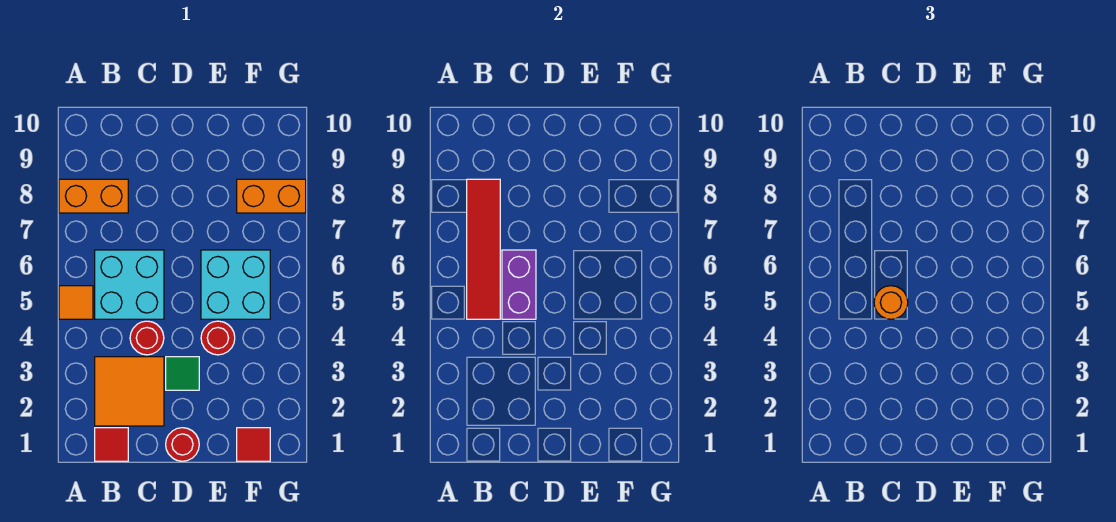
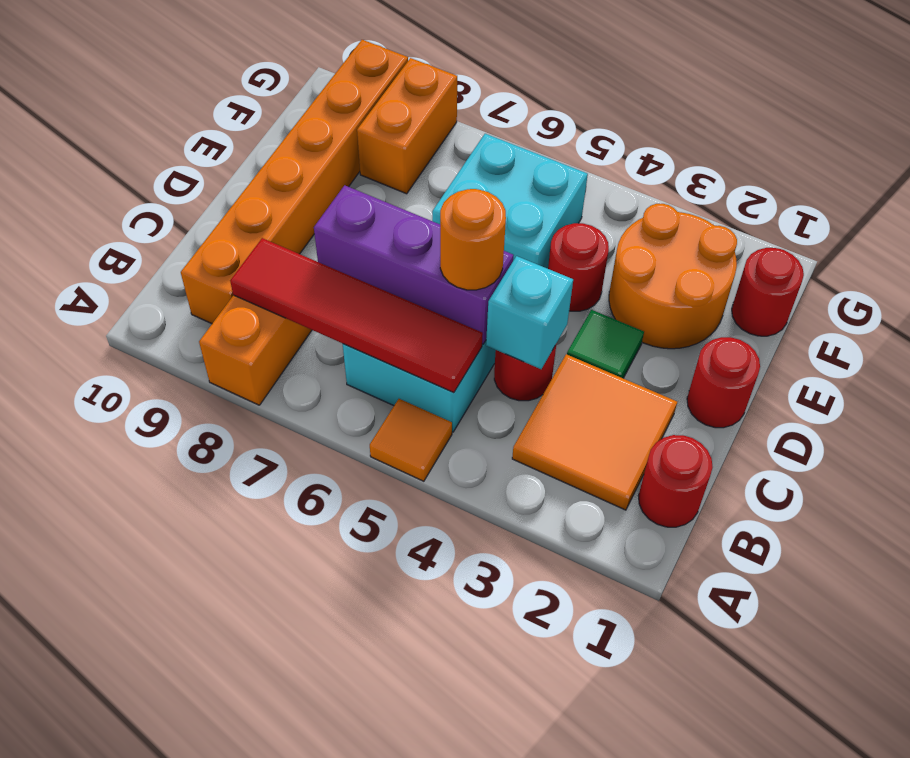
red 1x1 tile [95,428,128,461] -> red 1x1 round brick [639,435,713,527]
none -> orange 1x6 brick [181,40,408,324]
none -> cyan 1x1 brick [486,256,573,369]
purple 1x2 brick [502,250,536,319] -> purple 1x3 brick [314,185,514,344]
none -> orange 2x2 round brick [609,204,737,349]
red 1x1 tile [237,428,270,461] -> red 1x1 round brick [732,248,804,336]

